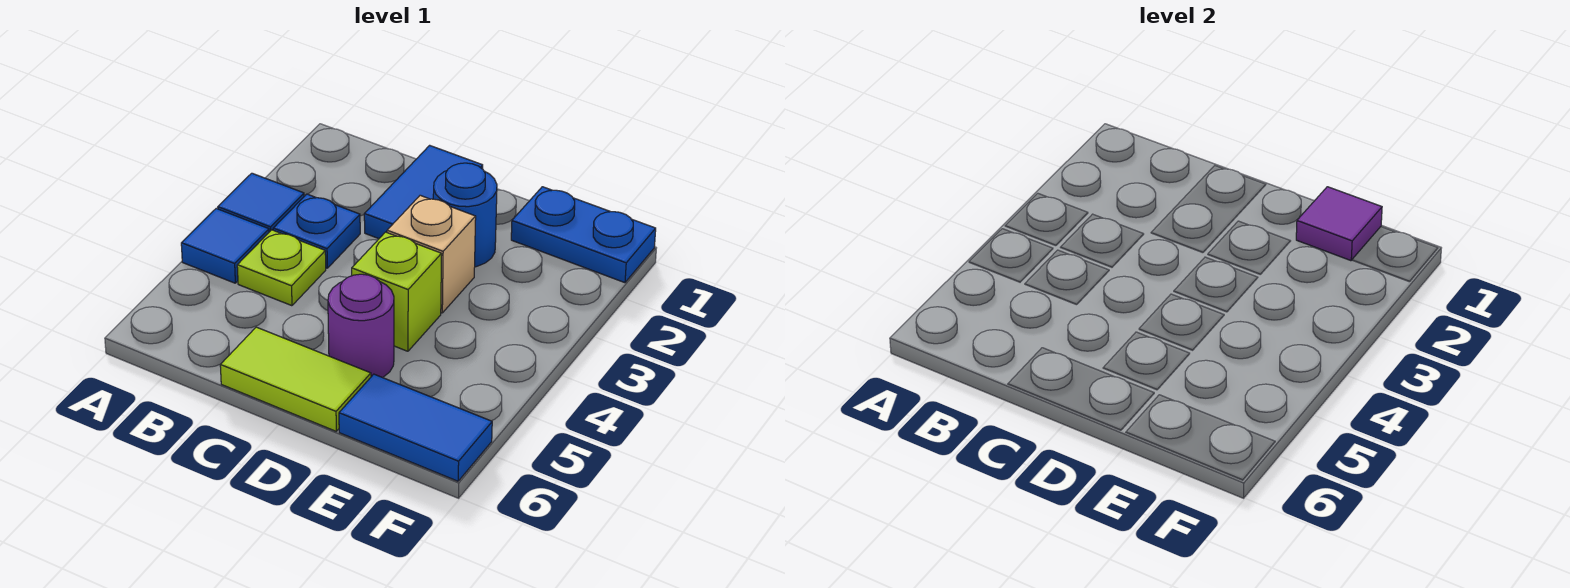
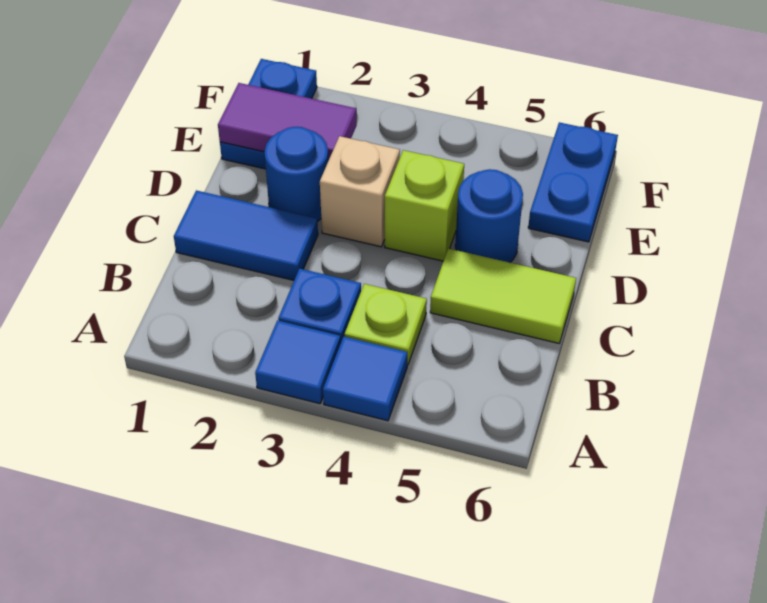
lime 1x2 tile [220,327,371,431] -> lime 1x2 tile turned to [430,248,576,343]
purple 1x1 round brick [328,274,394,378] -> blue 1x1 round brick [455,169,523,262]
purple 1x1 tile [1296,187,1382,261] -> purple 1x2 tile [218,83,357,161]
blue 1x2 tile [339,374,492,481] -> blue 1x2 plate [528,122,618,242]

